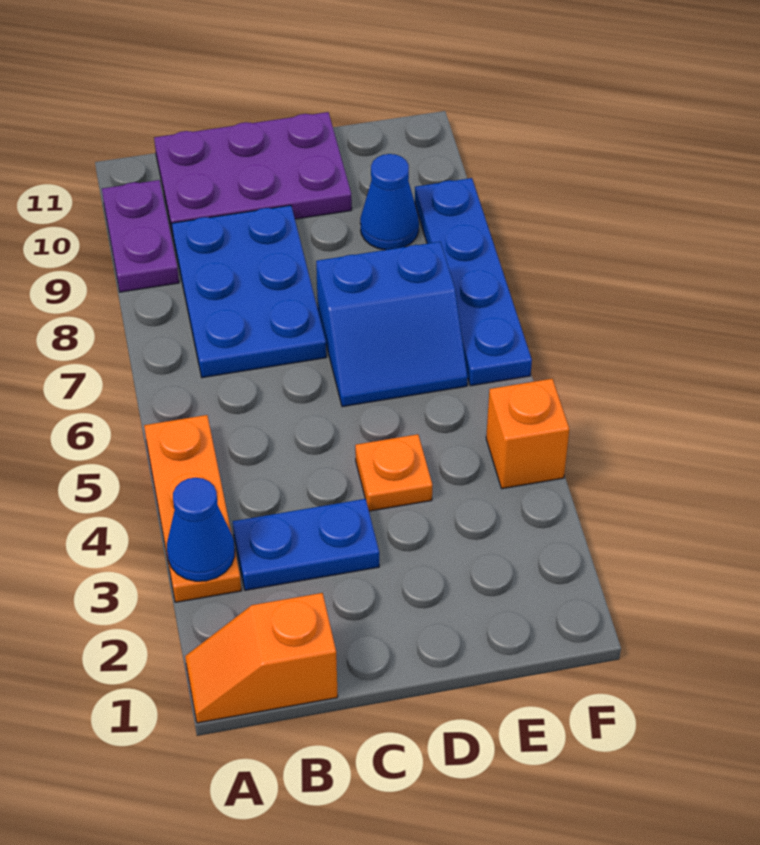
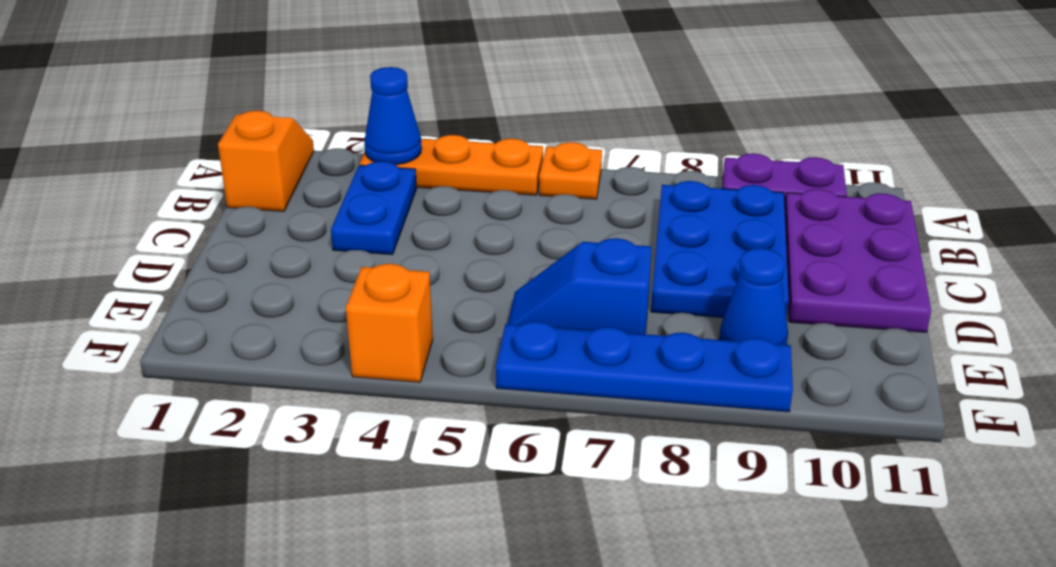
blue 2x3 plate [172,205,326,378] -> blue 2x3 plate turned to [651,181,789,318]
orange 1x1 plate [355,434,432,511] -> orange 1x1 plate moved to [539,142,602,199]
blue 2x2 slope [316,242,468,407] -> blue 1x2 slope [508,238,652,334]

